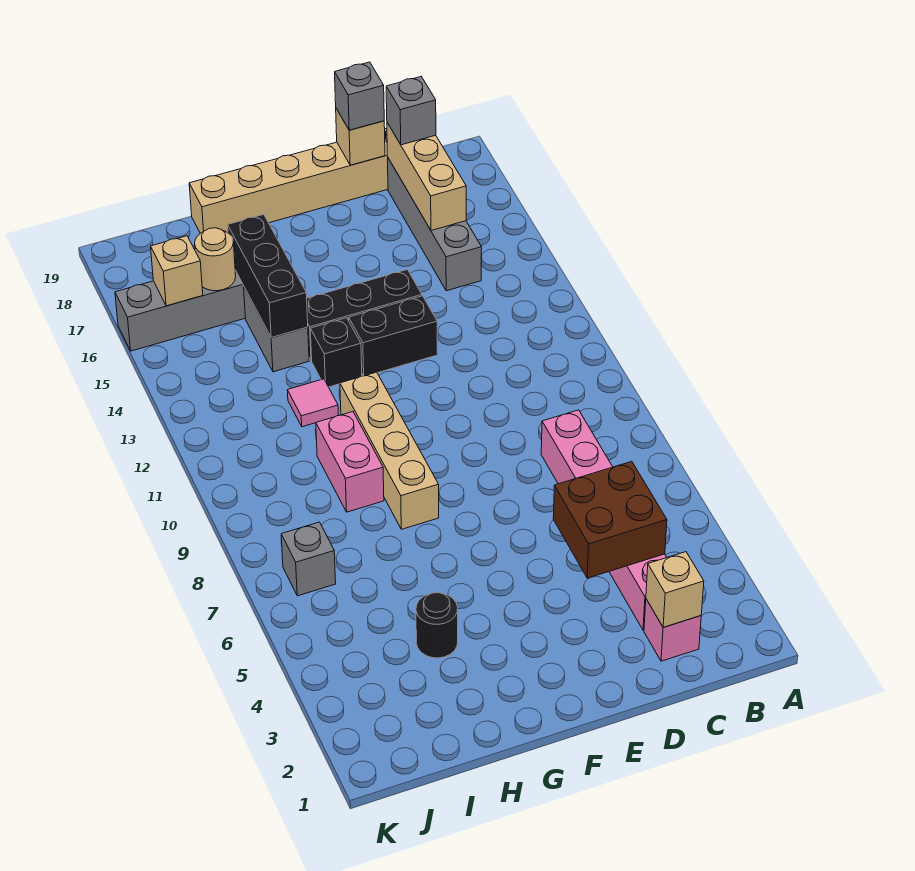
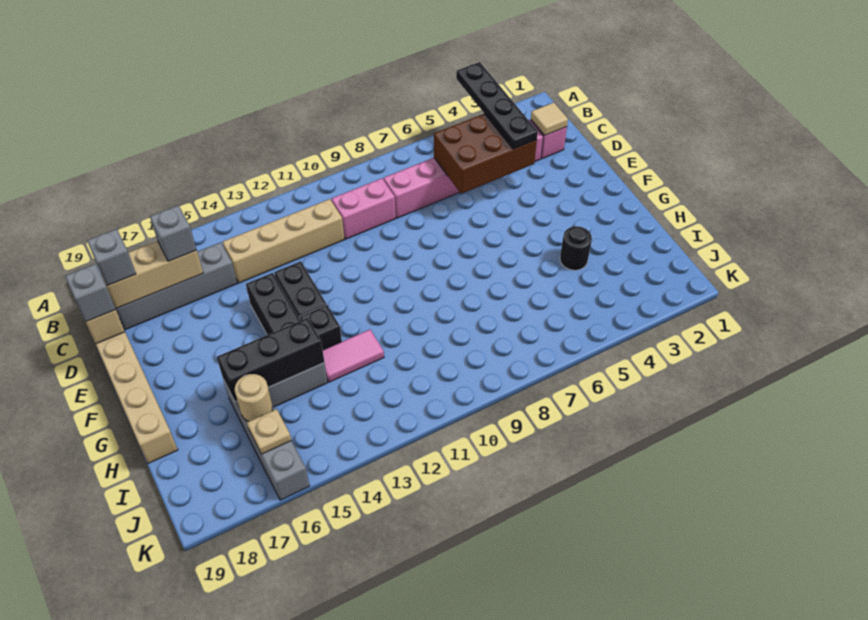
none -> black 1x4 plate [456,62,538,149]
tan 1x1 brick [646,552,704,627] -> tan 1x1 tile [531,103,568,135]
brown 2x2 brick [553,461,667,578] -> brown 2x3 brick [434,114,537,194]
tan 1x4 brick [340,372,439,529] -> tan 1x4 brick moved to [223,199,344,283]
pink 1x2 brick [316,412,384,512] -> pink 1x2 brick moved to [332,178,396,239]
pink 1x1 tile [287,379,338,427] -> pink 1x2 tile [323,330,384,382]
grey 1x1 brick [281,522,336,596] -> grey 1x1 brick moved to [150,205,197,261]
tan 1x1 brick [151,236,203,306] -> tan 1x1 plate [247,409,291,454]

